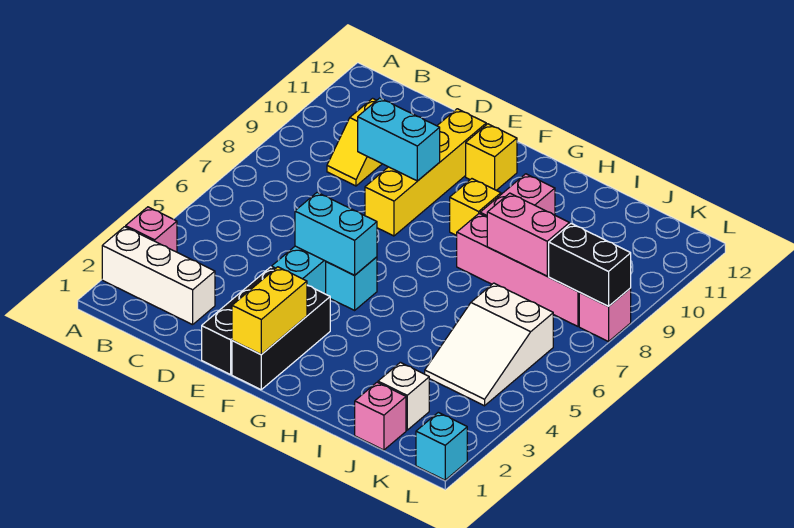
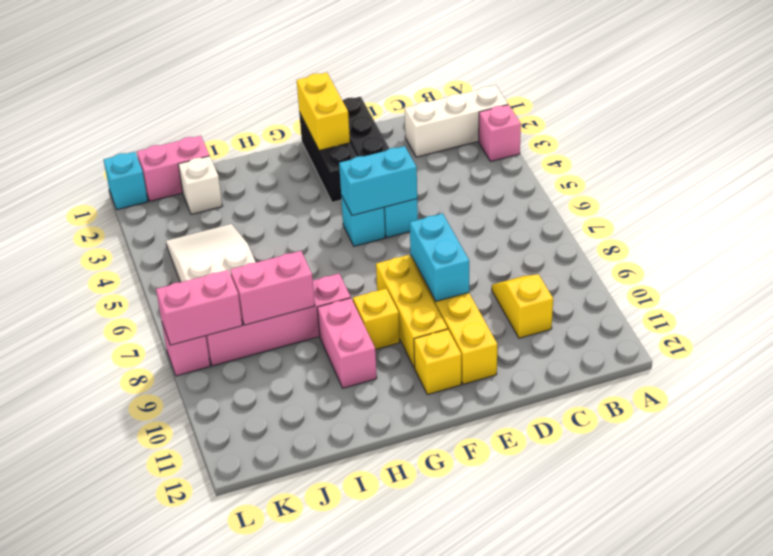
cyan 1x2 brick [358,98,440,181] -> cyan 1x2 brick turned to [410,213,469,301]
none -> yellow 1x3 brick [376,255,448,368]
pink 1x1 brick [355,382,406,450] -> pink 1x2 brick [137,136,209,201]
black 1x2 brick [549,224,631,306] -> pink 1x2 brick [156,270,242,345]

